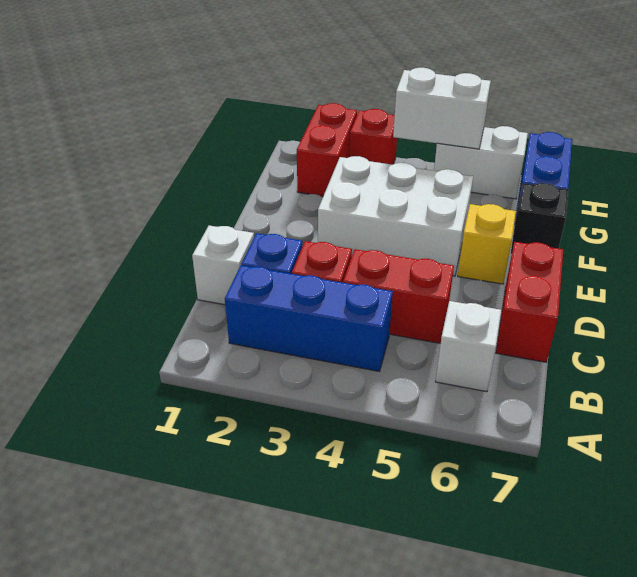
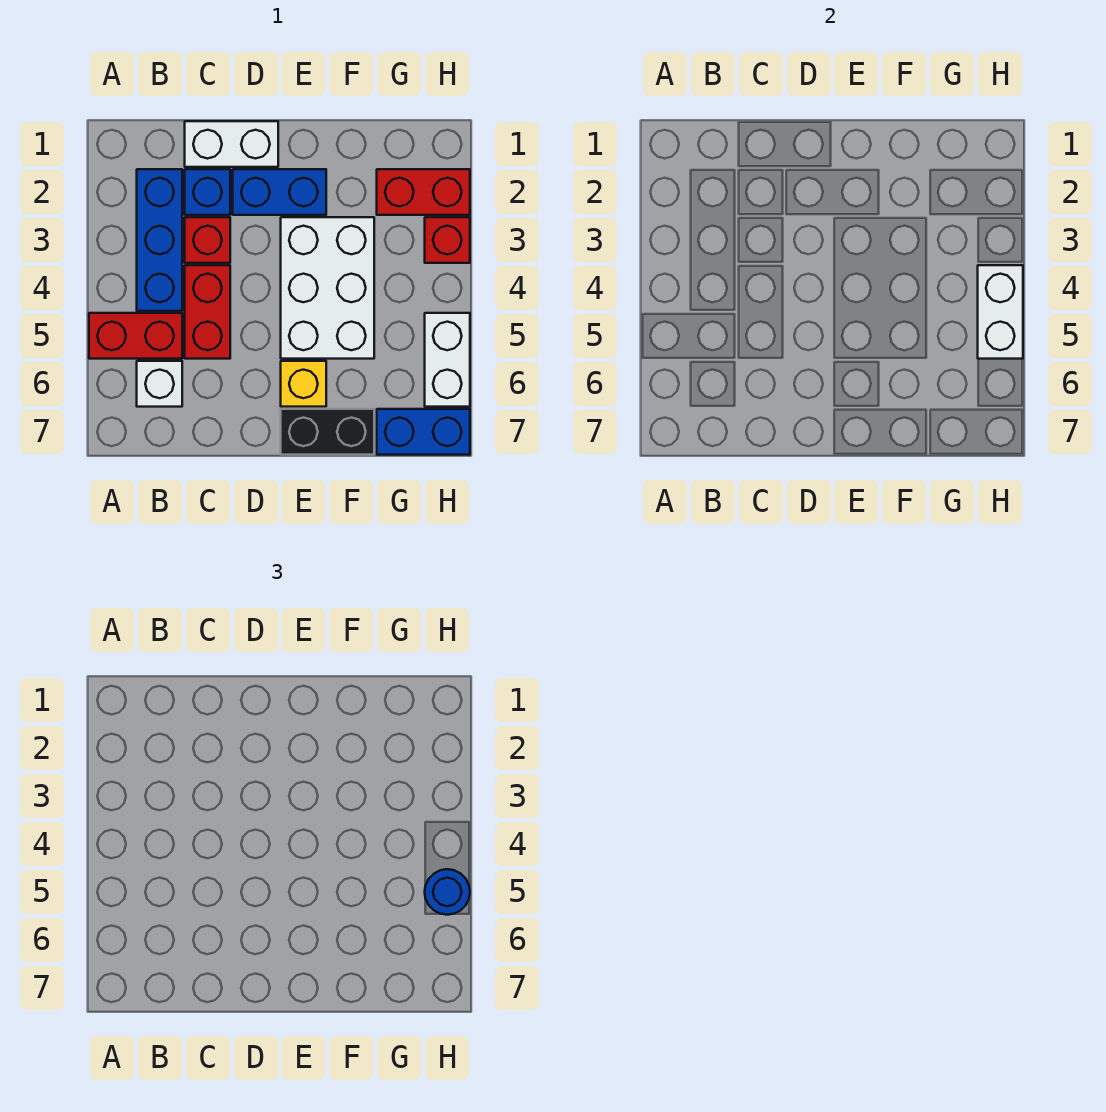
white 1x1 brick [192,226,254,305] -> white 1x2 brick [185,121,278,167]
red 1x2 brick [496,242,563,362] -> red 1x2 brick moved to [89,313,182,359]
none -> blue 1x2 brick [233,169,326,215]
black 1x1 brick [510,183,568,254] -> black 1x2 brick [281,409,374,455]
none -> blue 1x1 round brick [425,869,470,915]

